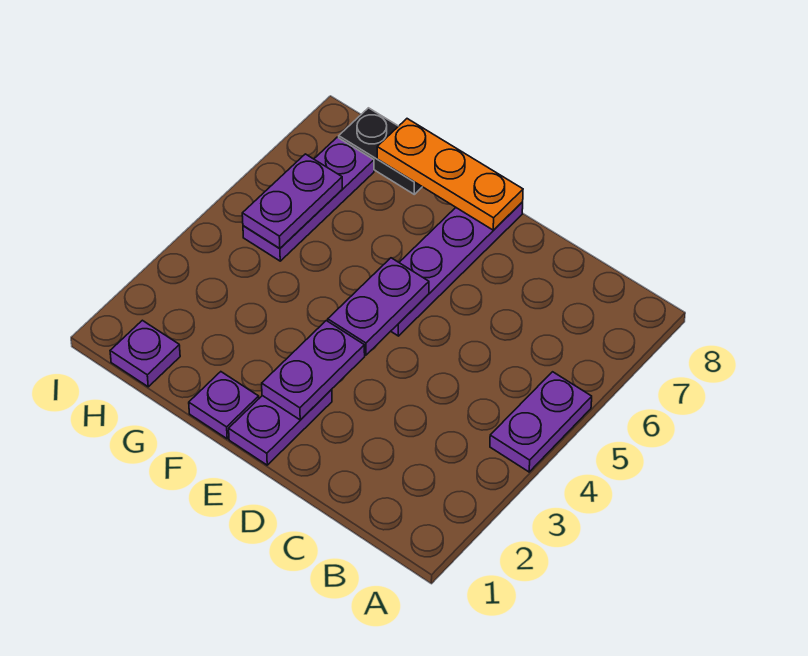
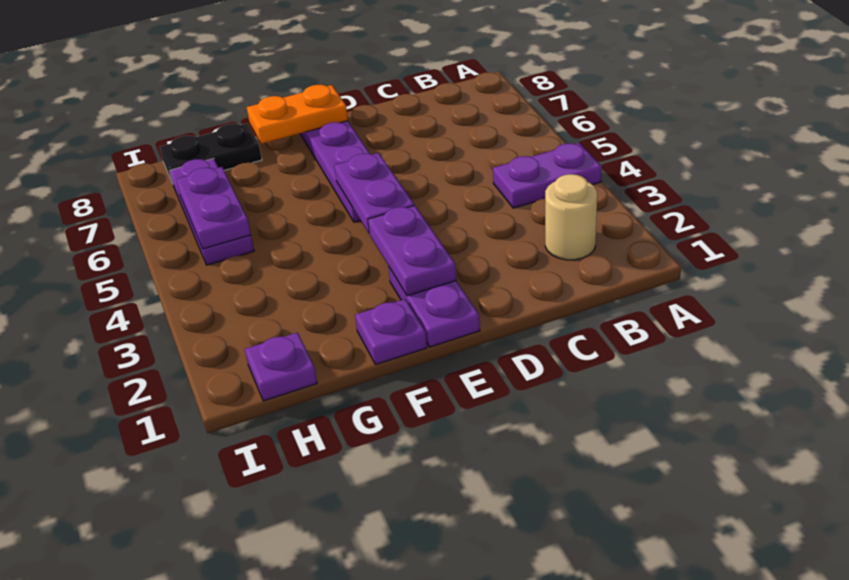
purple 1x2 plate [490,372,592,472] -> purple 1x2 plate turned to [493,143,602,208]
none -> tan 1x1 round brick [545,174,597,260]
orange 1x3 plate [377,119,523,230] -> orange 1x2 plate [247,85,348,144]

